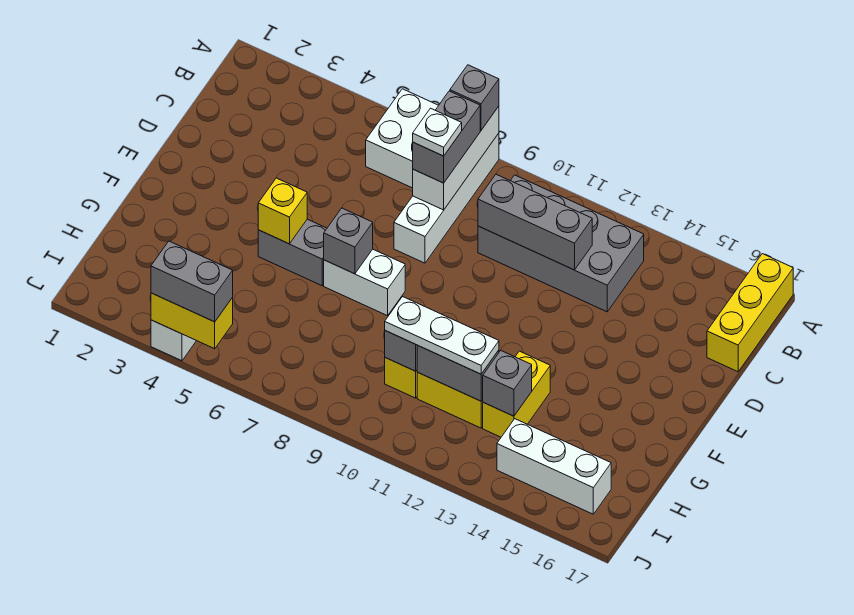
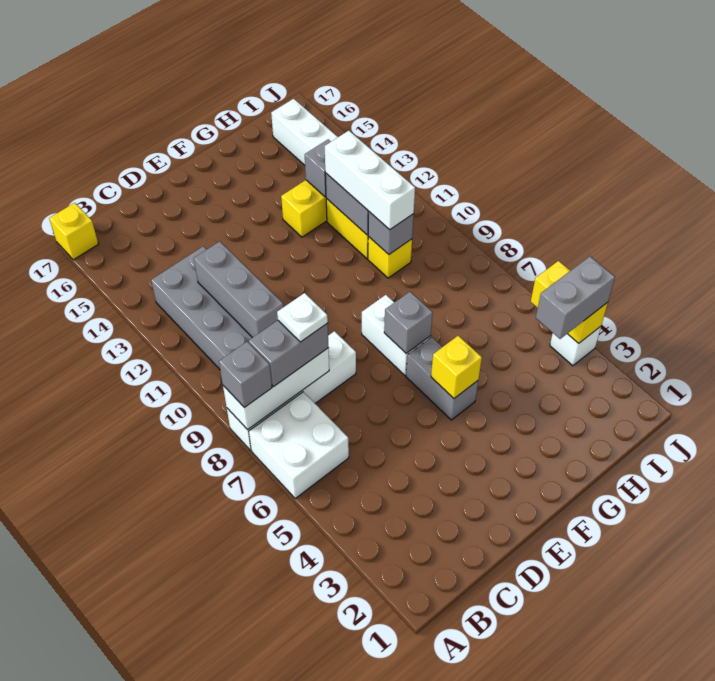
yellow 1x3 brick [707,254,793,372] -> yellow 1x1 brick [49,203,98,260]
white 1x3 plate [385,297,499,374] -> white 1x3 brick [325,131,415,230]
grey 1x2 brick [151,241,233,322] -> grey 1x2 brick turned to [536,256,615,339]

